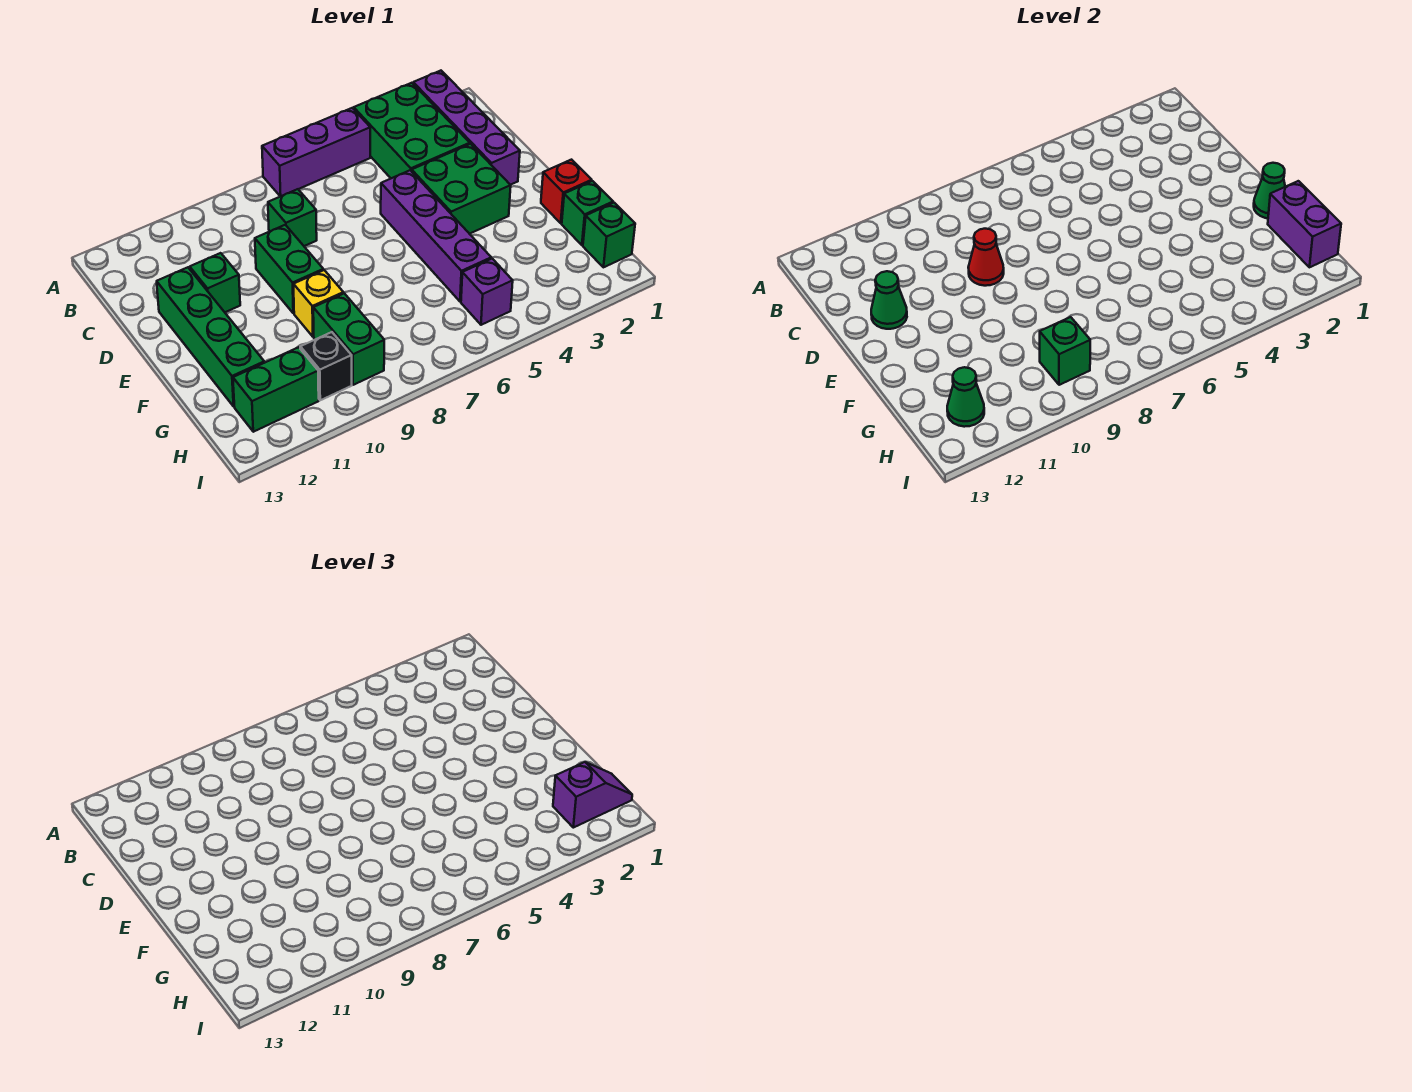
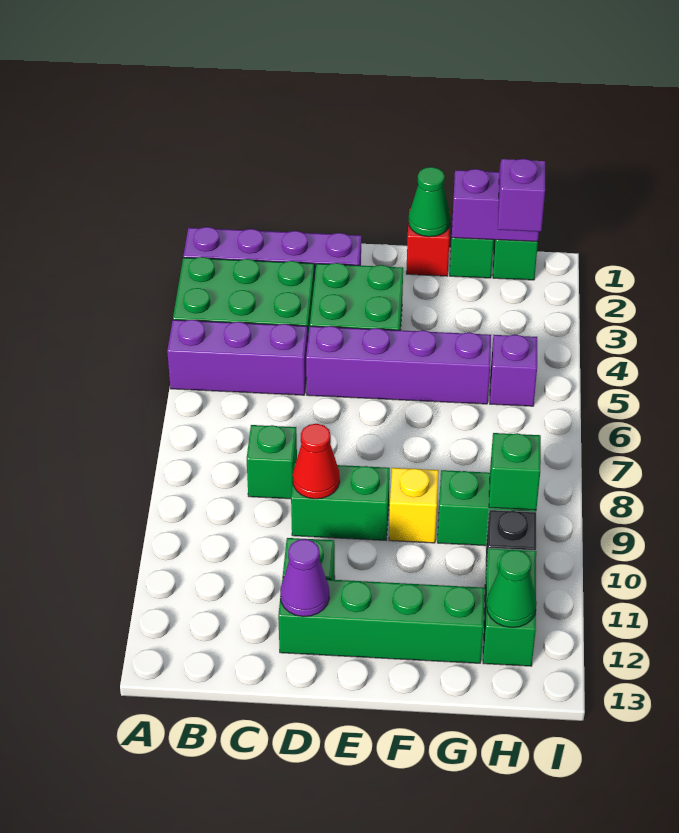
purple 1x3 brick [262,108,370,196] -> purple 1x3 brick turned to [167,320,308,395]
green 1x1 cone [871,271,907,329] -> purple 1x1 cone [280,539,329,617]

